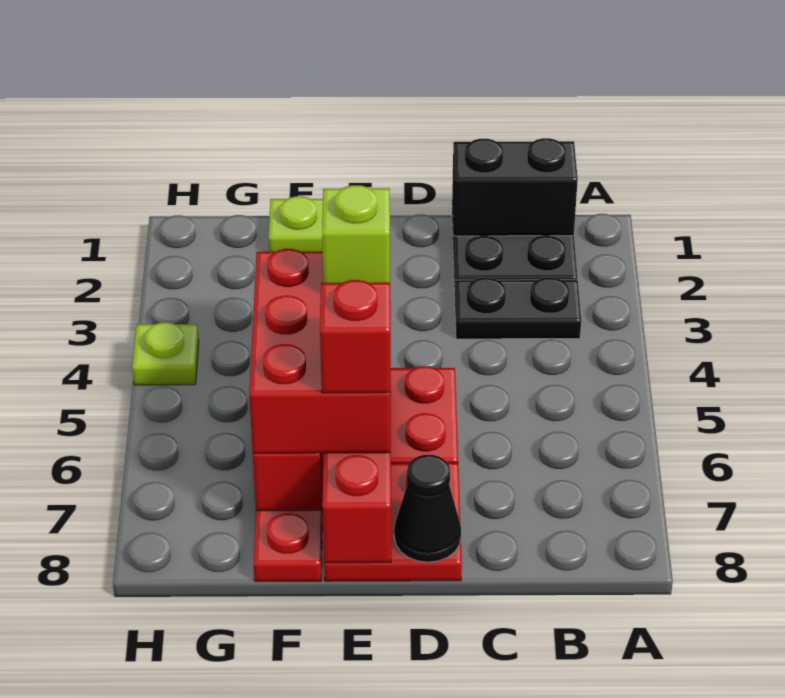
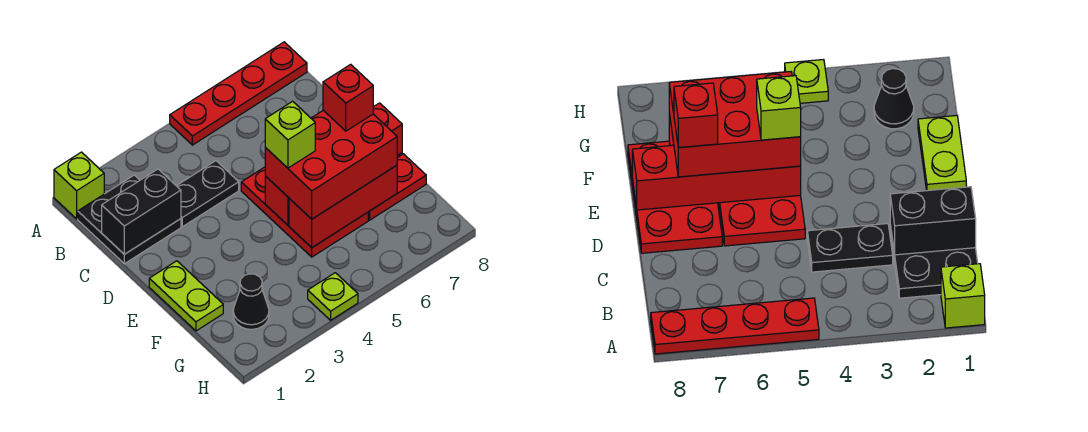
none -> lime 1x1 brick [54,152,104,219]
none -> red 1x4 plate [170,42,307,145]
black 1x2 brick [452,138,578,236] -> black 1x2 brick turned to [102,169,181,254]
black 1x2 plate [455,277,581,339] -> black 1x2 plate turned to [177,161,239,227]
black 1x1 cone [394,455,461,562] -> black 1x1 cone moved to [233,274,269,329]

